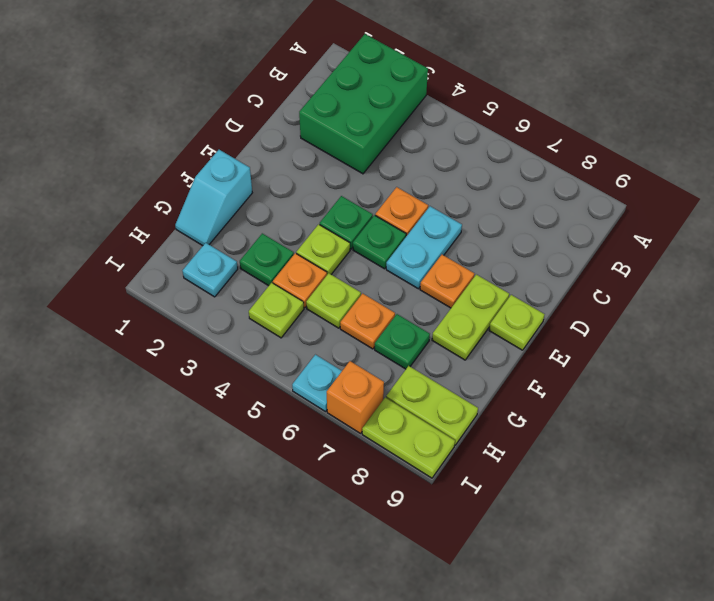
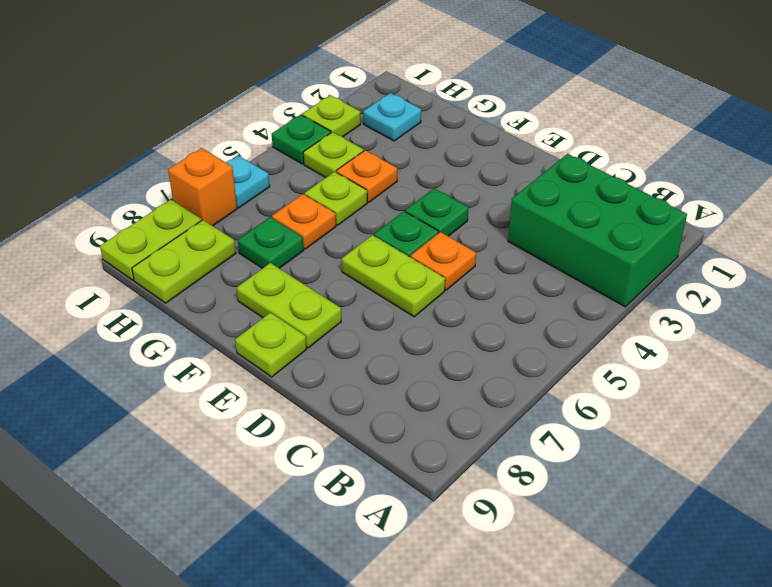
cyan 1x2 plate [386,206,462,289] -> lime 1x2 plate [342,235,445,317]
orange 1x1 plate [420,255,474,308] -> none
cyan 1x2 slope [175,150,252,246] -> none
lime 1x1 plate [296,224,350,274] -> lime 1x1 plate moved to [302,95,361,137]
green 1x1 plate [240,233,294,286] -> green 1x1 plate moved to [272,115,331,164]

